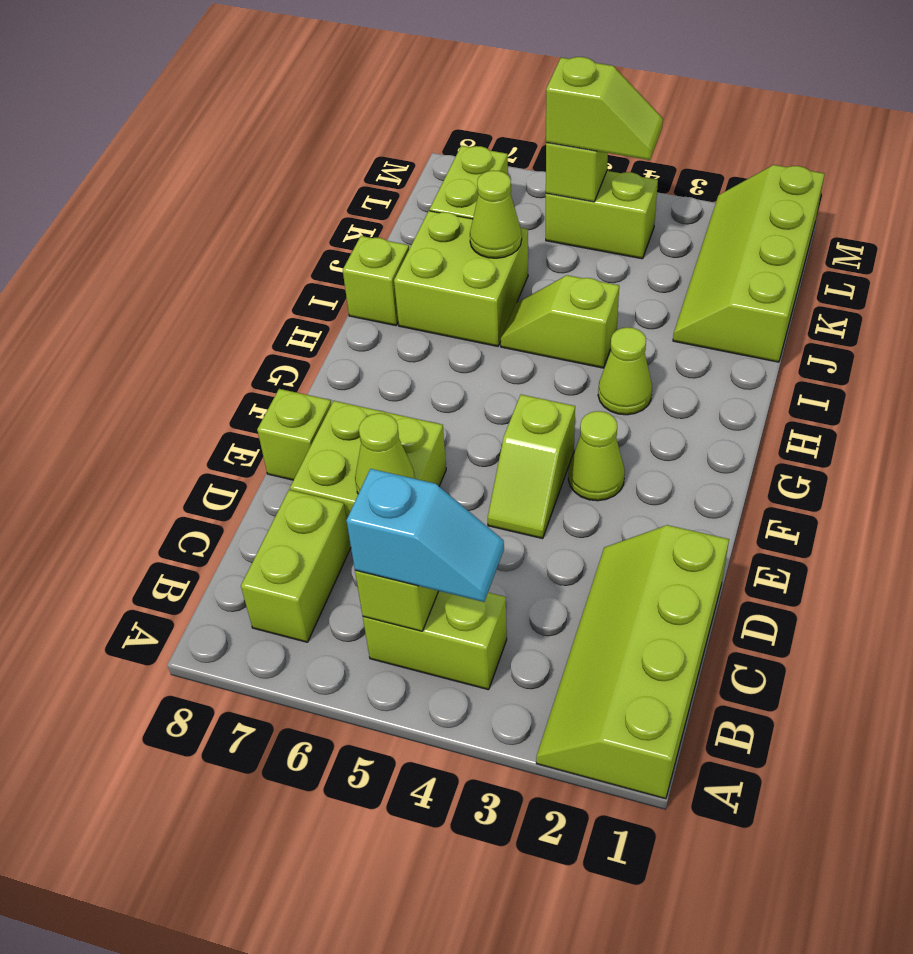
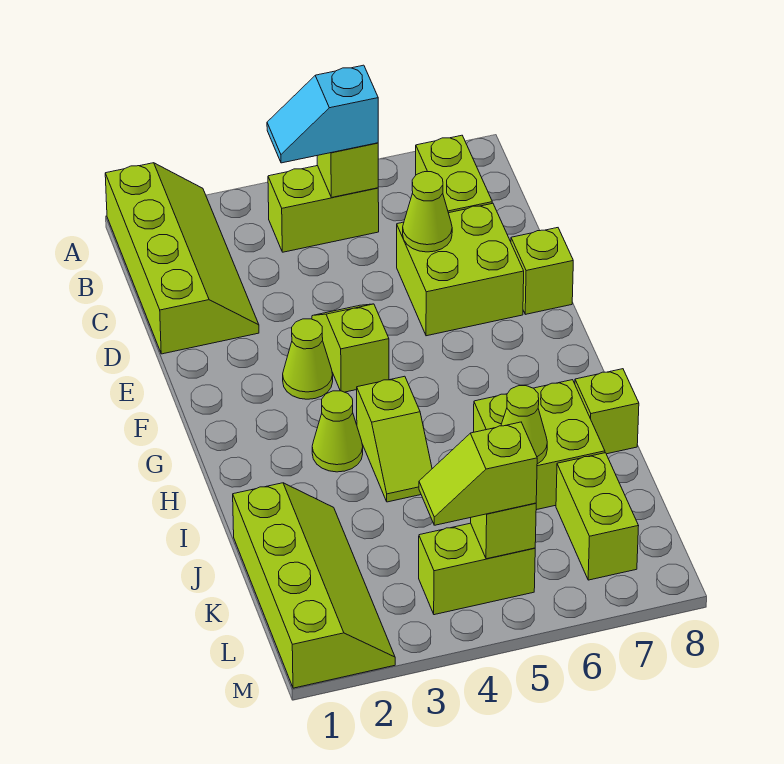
lime 1x2 slope [501,275,619,368] -> lime 1x2 slope turned to [357,376,432,502]

